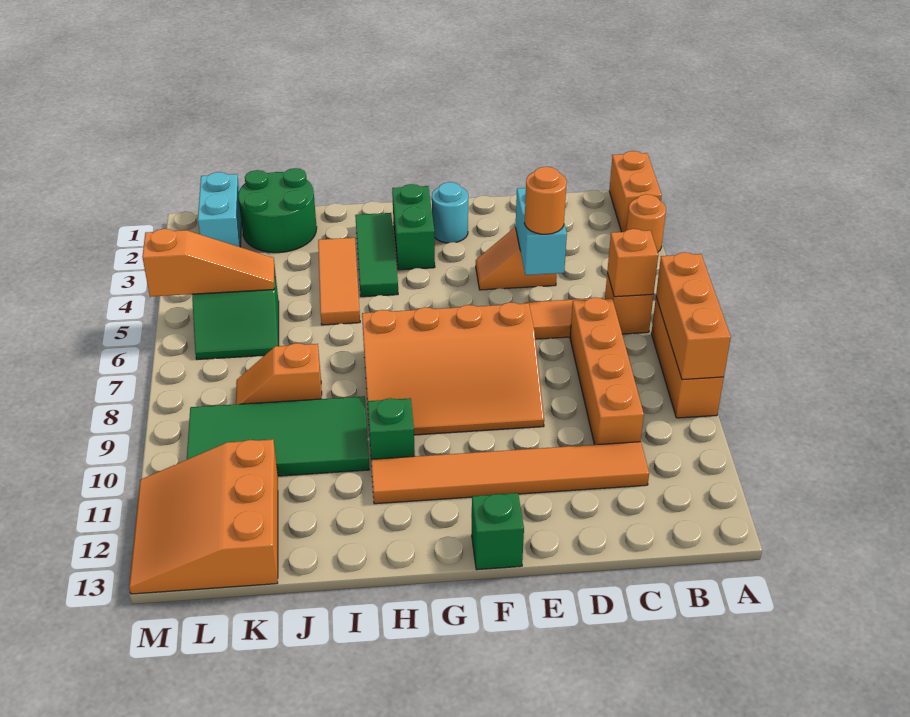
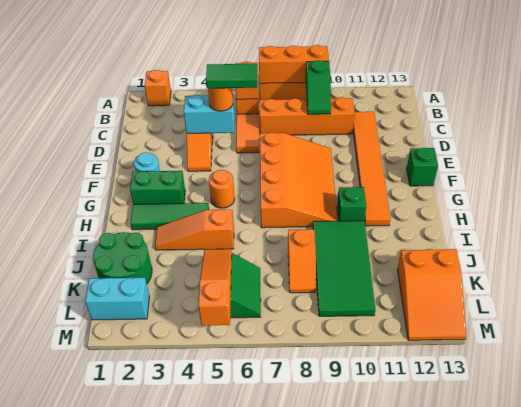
orange 1x2 brick [609,151,662,232] -> orange 1x1 brick [145,70,171,106]
orange 1x1 round brick [627,194,666,252] -> orange 1x1 round brick moved to [209,170,235,208]
none -> green 1x2 slope [305,60,331,114]
none -> green 1x2 tile [206,64,258,88]
orange 1x3 tile [318,238,360,325] -> orange 1x3 slope [155,210,234,250]
orange 3x3 slope [129,439,278,594] -> orange 2x3 slope [397,249,466,340]

